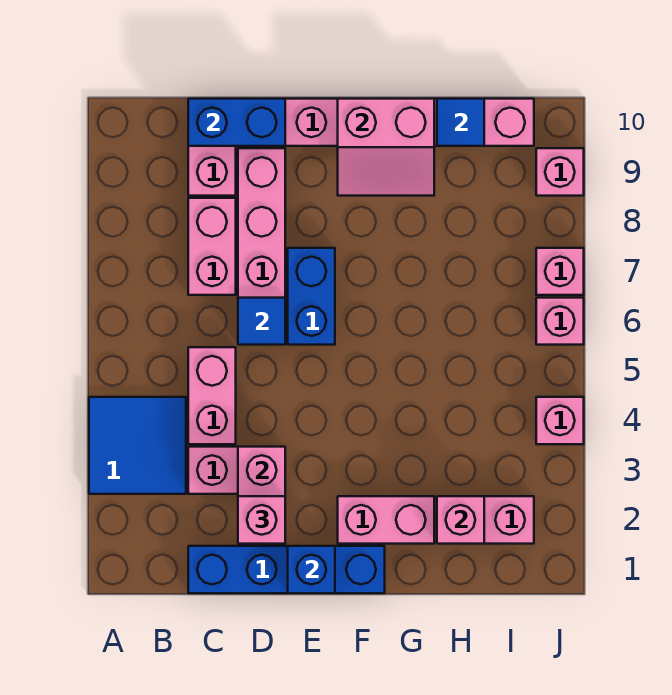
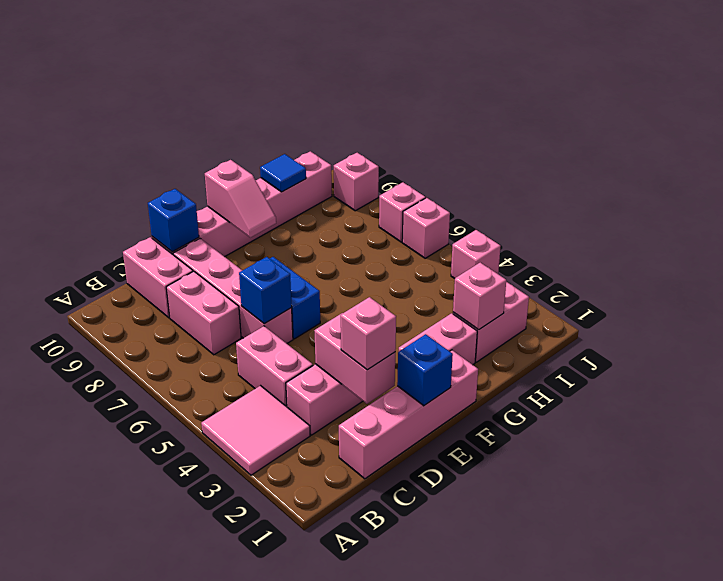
blue 2x2 tile [89,397,186,494] -> pink 2x2 tile [201,386,310,475]
blue 1x4 brick [188,546,385,593] -> pink 1x4 brick [339,350,478,479]
blue 1x2 brick [188,99,285,146] -> blue 1x1 brick [148,189,199,252]
blue 1x1 tile [238,298,285,345] -> blue 1x1 brick [239,257,292,323]
pink 2x2 slope [338,99,434,196] -> pink 1x2 slope [205,160,276,238]

